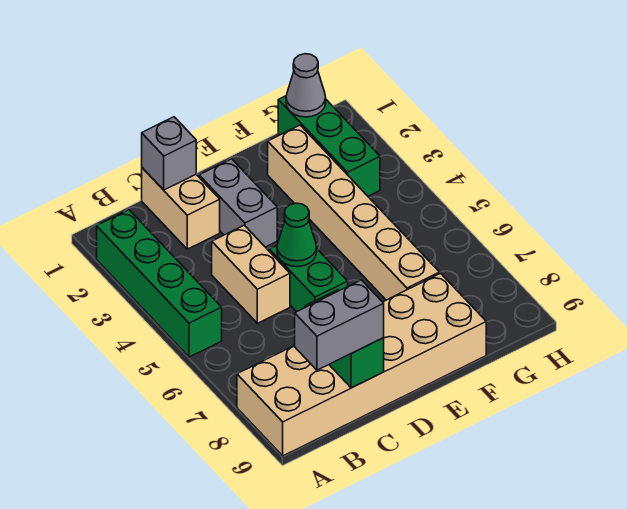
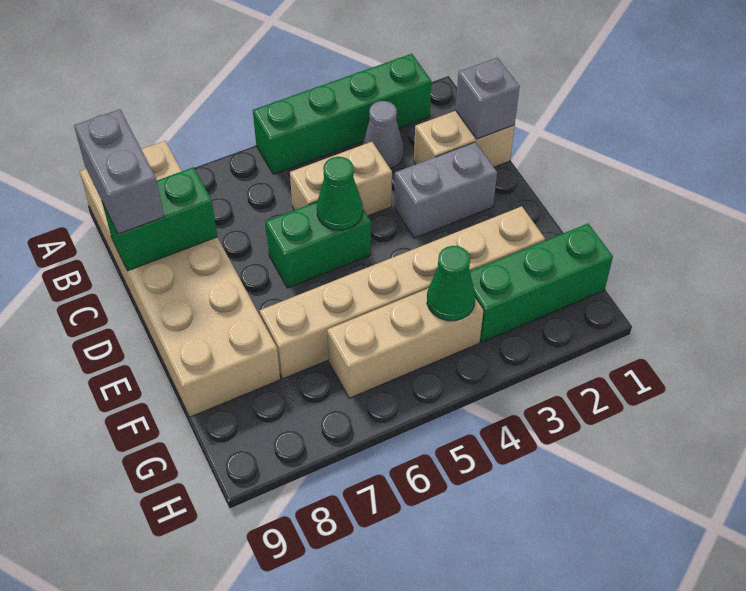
grey 1x1 cone [286,54,326,117] -> grey 1x1 cone moved to [362,101,404,168]
none -> tan 1x3 brick [327,289,483,398]
none -> green 1x1 cone [427,246,475,321]

